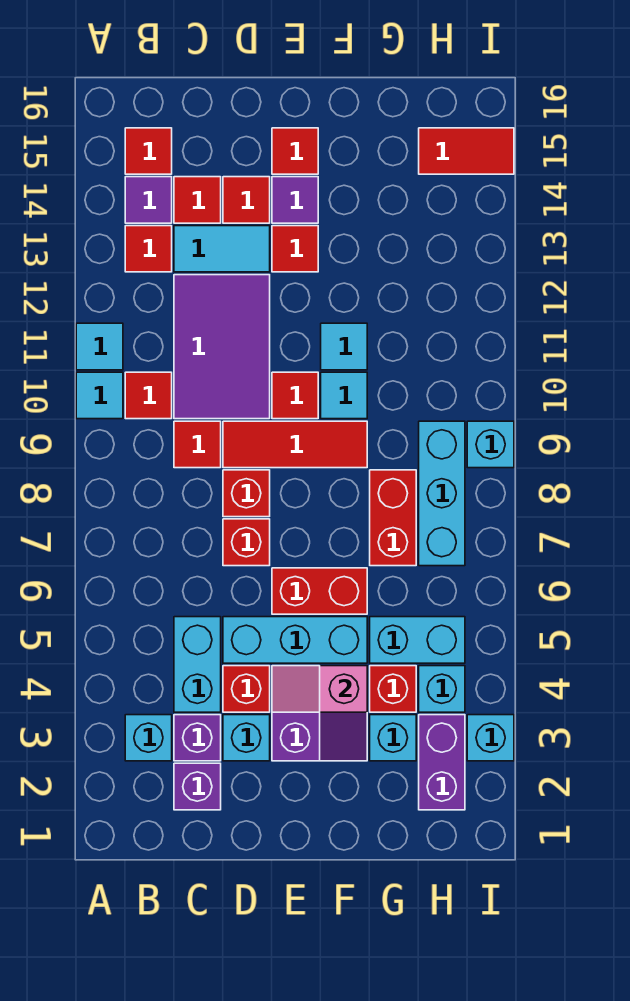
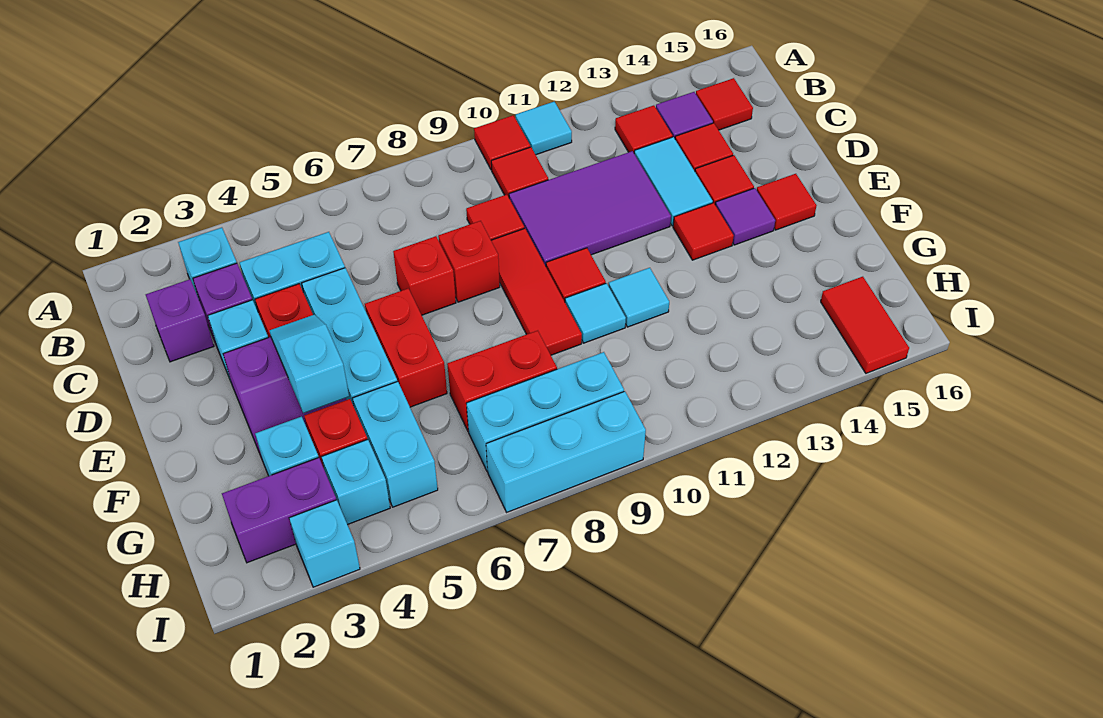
cyan 1x1 tile [76,372,123,419] -> red 1x1 tile [474,115,530,170]
pink 1x2 slope [272,666,367,712] -> cyan 1x2 slope [270,315,349,413]
cyan 1x1 brick [467,421,514,468] -> cyan 1x3 brick [486,391,646,512]

